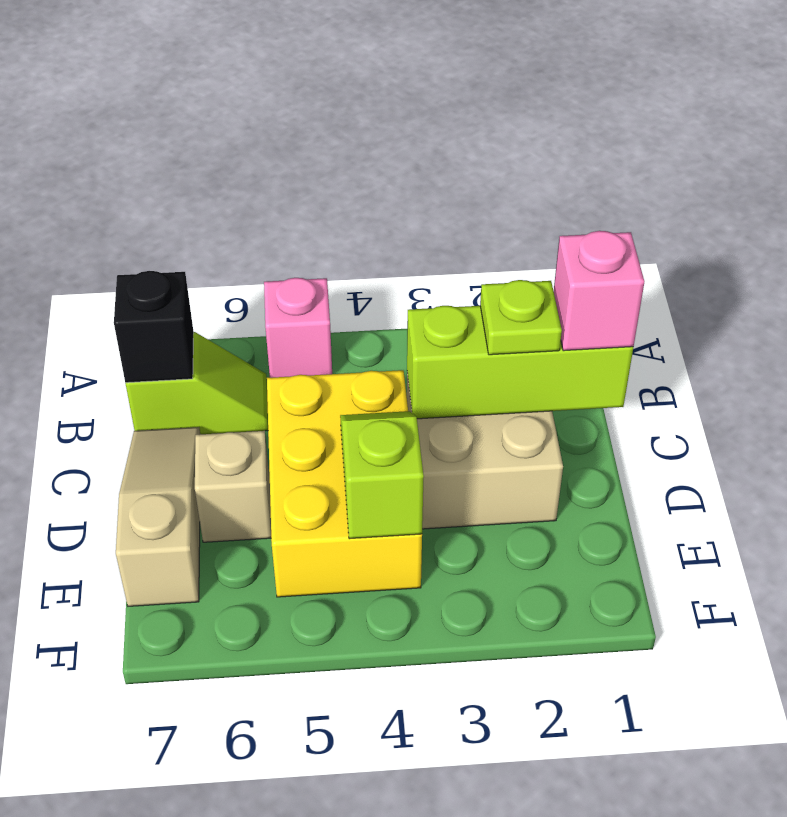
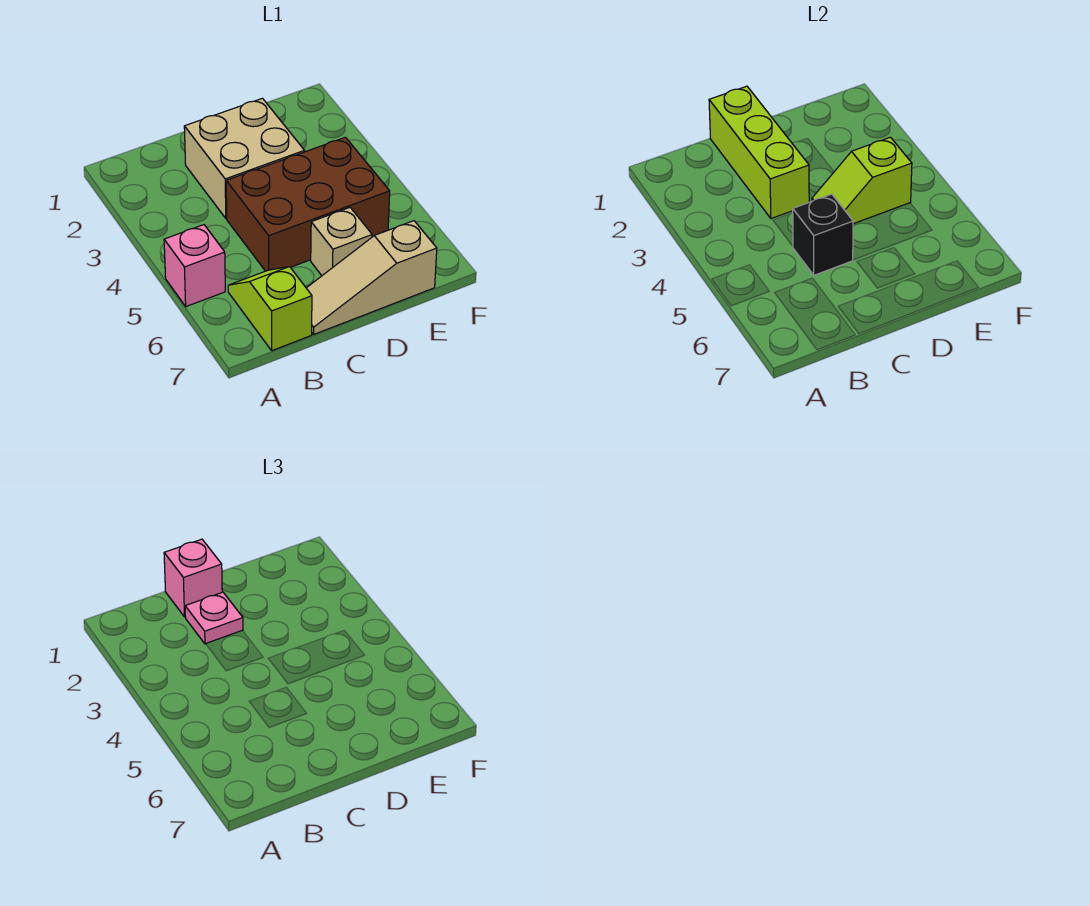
black 1x1 brick [114,271,194,383] -> black 1x1 brick moved to [793,194,853,275]
lime 1x1 plate [480,280,562,355] -> pink 1x1 plate [185,592,243,644]
yellow 2x3 brick [267,370,422,597] -> brown 2x3 brick [226,137,390,271]

